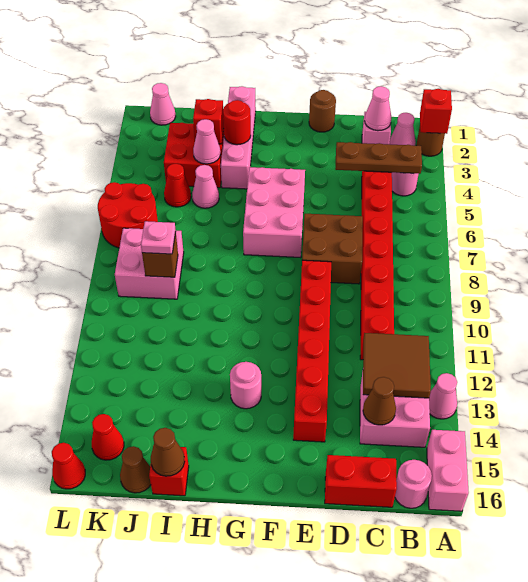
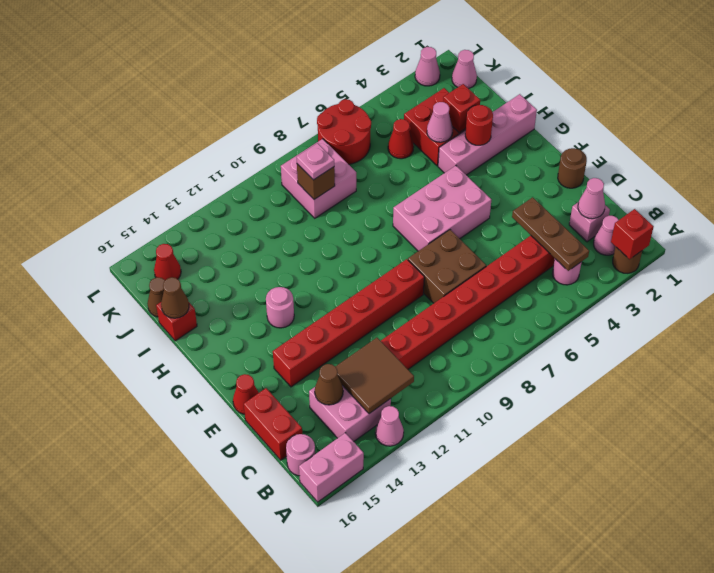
pink 1x1 cone [192,165,219,208] -> pink 1x1 cone moved to [415,47,440,86]
red 1x1 cone [52,443,85,489] -> red 1x1 cone moved to [233,374,259,414]

